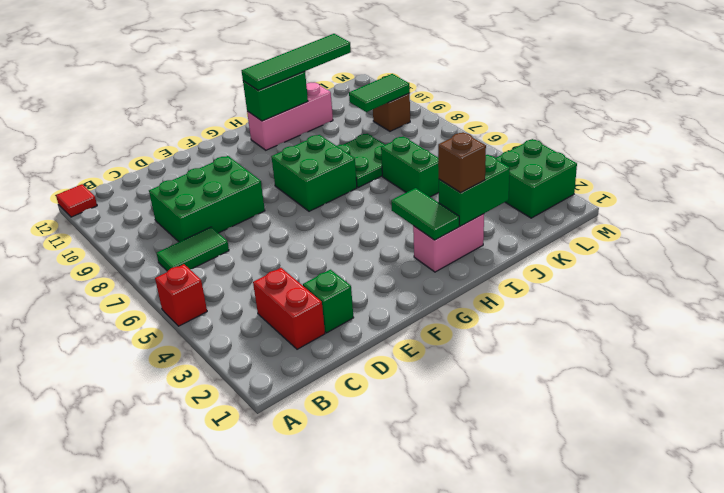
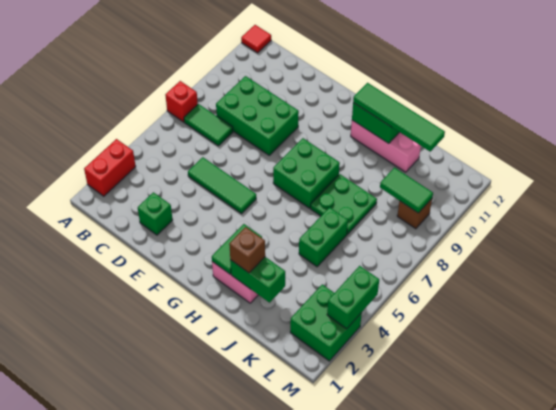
red 1x1 brick [155,264,207,326] -> red 1x1 brick moved to [165,81,198,122]
red 1x2 brick [253,268,325,349] -> red 1x2 brick moved to [84,139,136,196]
none -> green 1x3 tile [188,157,256,214]
none -> green 1x2 brick [327,266,379,329]

